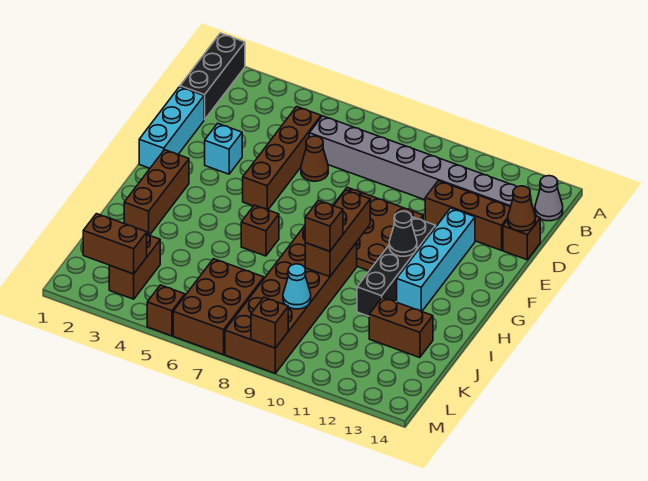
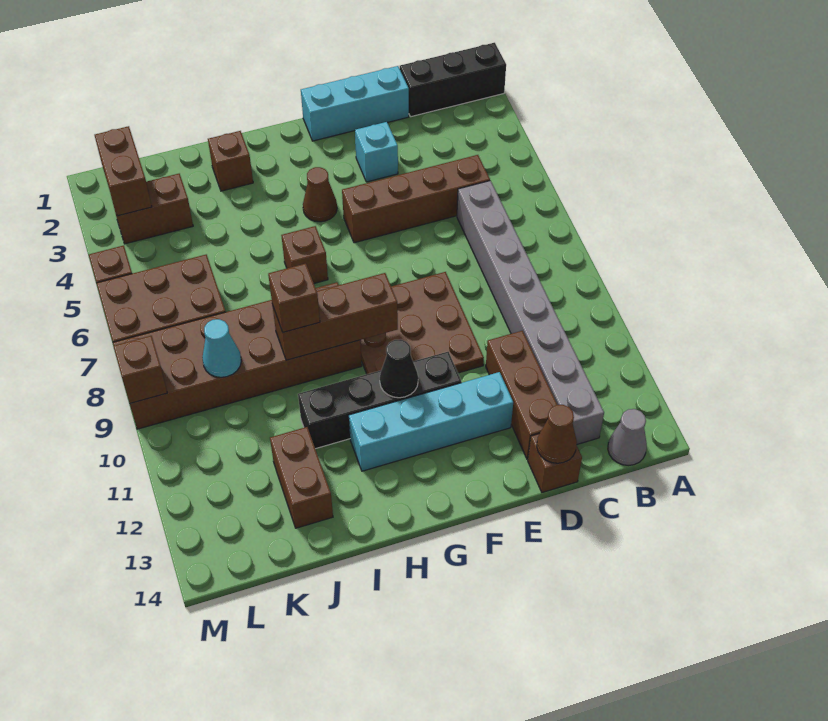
brown 1x1 cone [301,136,328,181] -> brown 1x1 cone moved to [303,167,337,222]
brown 1x3 brick [124,150,189,235] -> brown 1x1 brick [208,131,253,191]

